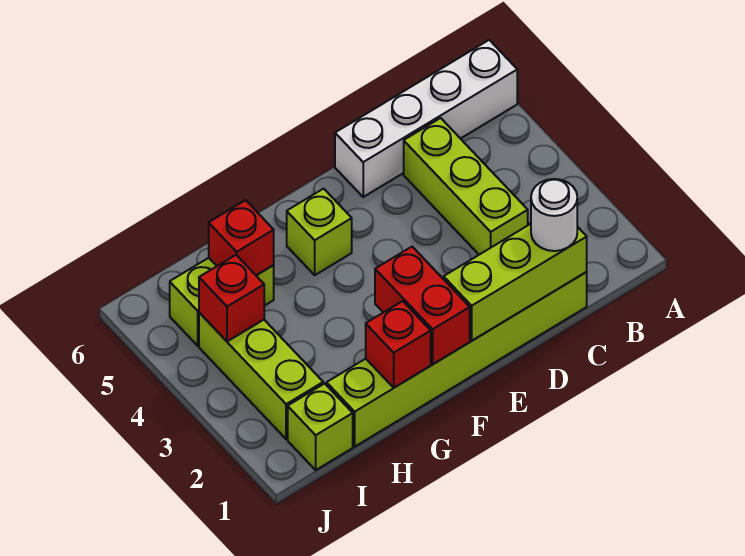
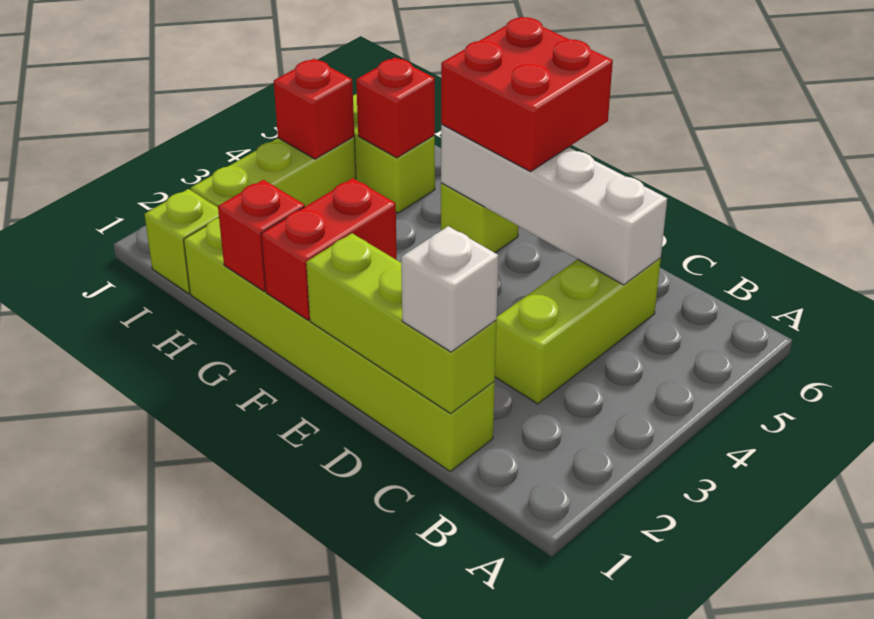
white 1x4 brick [335,40,517,197] -> white 1x4 brick moved to [441,124,667,285]
white 1x1 round brick [531,179,577,251] -> white 1x1 brick [401,226,498,352]
none -> red 2x2 brick [441,17,613,172]

